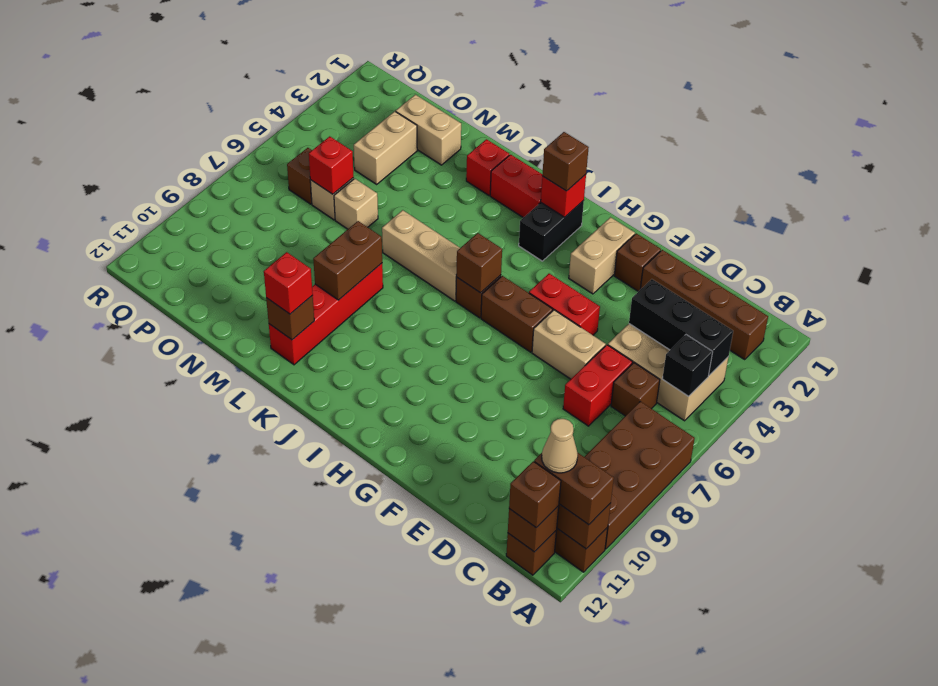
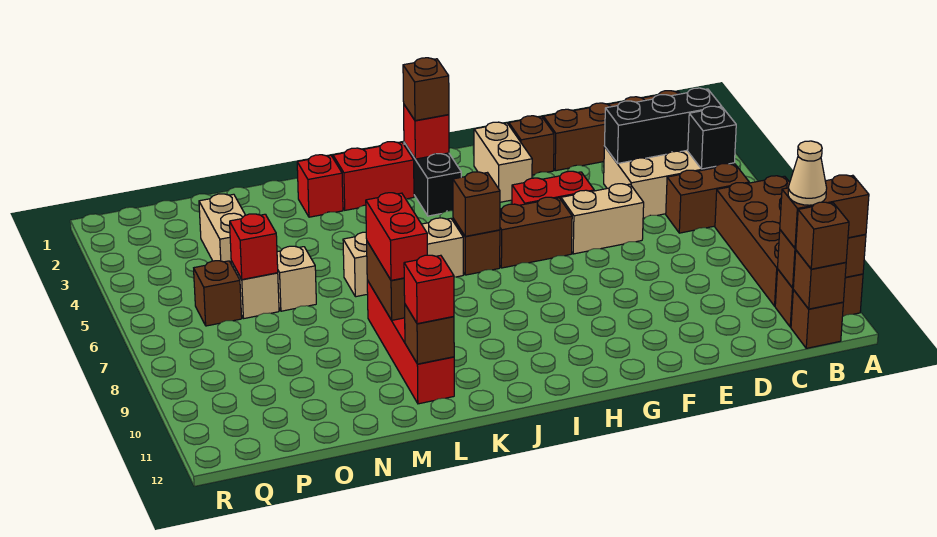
brown 1x1 brick [611,363,660,416] -> brown 1x2 brick [666,164,749,233]
red 1x2 brick [563,345,633,426] -> red 1x2 brick moved to [366,193,427,280]
tan 1x2 brick [396,95,461,165] -> none

